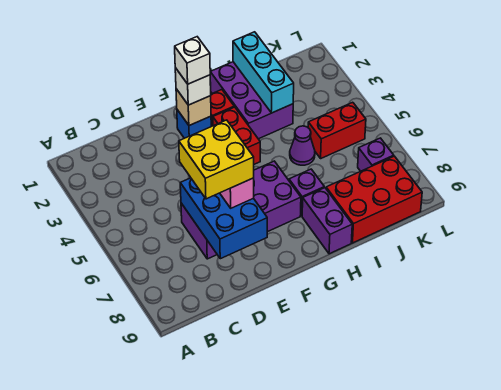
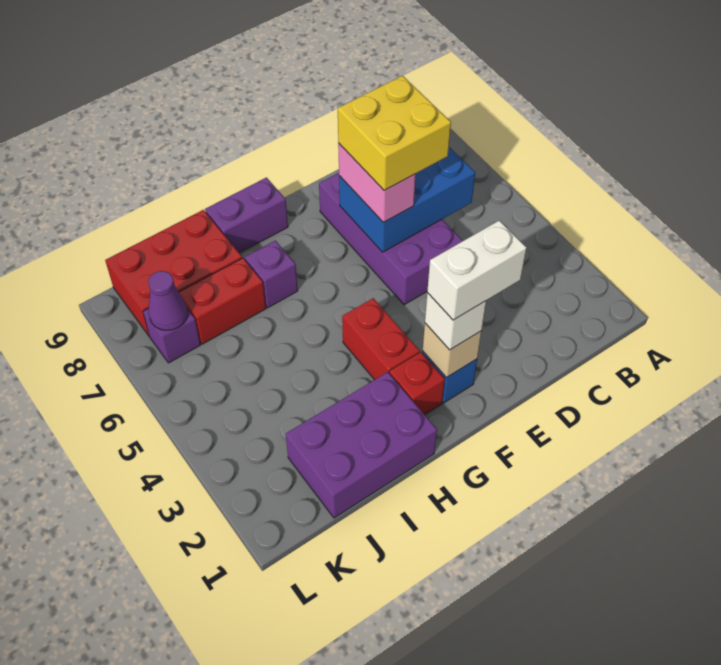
purple 2x4 brick [181,161,301,259] -> purple 2x4 brick turned to [319,173,463,305]
blue 2x3 brick [180,178,267,259] -> blue 2x3 brick turned to [339,147,475,252]
white 1x1 brick [175,37,210,84] -> white 1x2 brick [427,220,526,320]
purple 2x3 brick [210,62,293,139] -> purple 2x3 brick turned to [286,372,437,518]
purple 1x2 brick [302,188,352,254] -> purple 1x2 brick turned to [205,178,288,253]
cyan 1x3 brick [233,32,294,113] -> none
purple 1x1 cone [290,126,315,165] -> purple 1x1 cone moved to [148,271,188,330]
red 1x2 brick [308,102,366,158] -> red 1x2 brick moved to [179,258,266,344]

